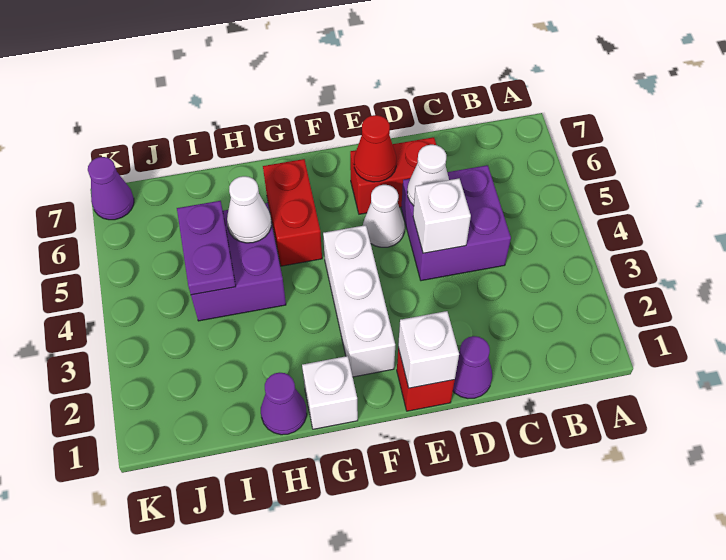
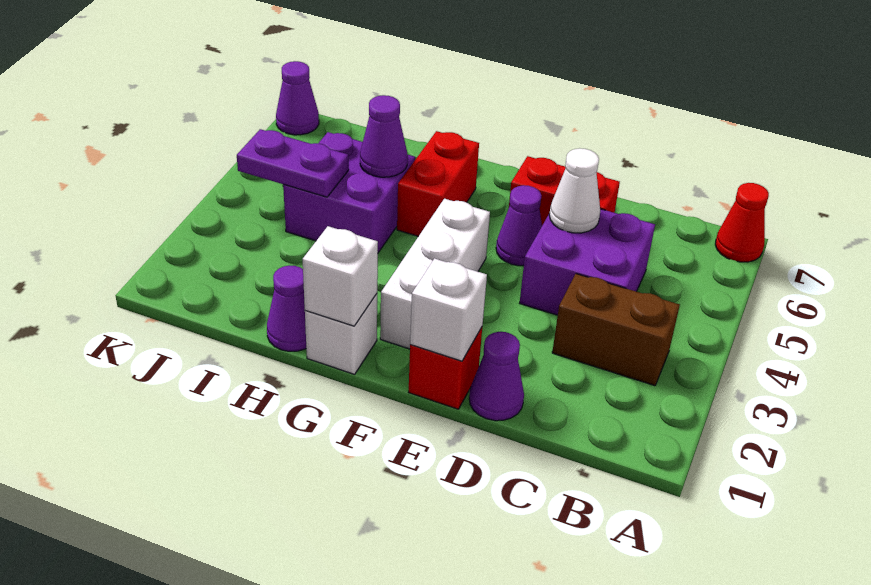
none -> brown 1x2 brick [552,274,680,386]
white 1x1 brick [413,178,471,253] -> white 1x1 brick moved to [303,226,378,326]
white 1x1 cone [363,185,405,247] -> purple 1x1 cone [496,185,542,266]
red 1x1 cone [354,115,396,182] -> red 1x1 cone moved to [715,183,769,262]
white 1x1 cone [227,176,271,243] -> purple 1x1 cone [360,95,408,177]
purple 1x2 plate [177,201,236,295] -> purple 1x2 plate turned to [237,129,349,197]

